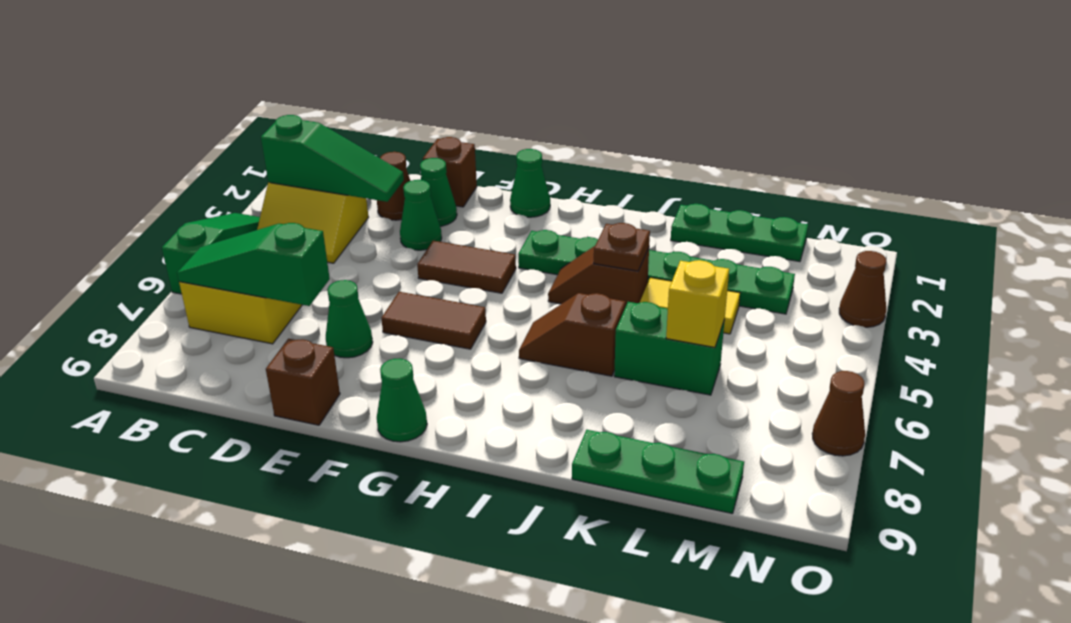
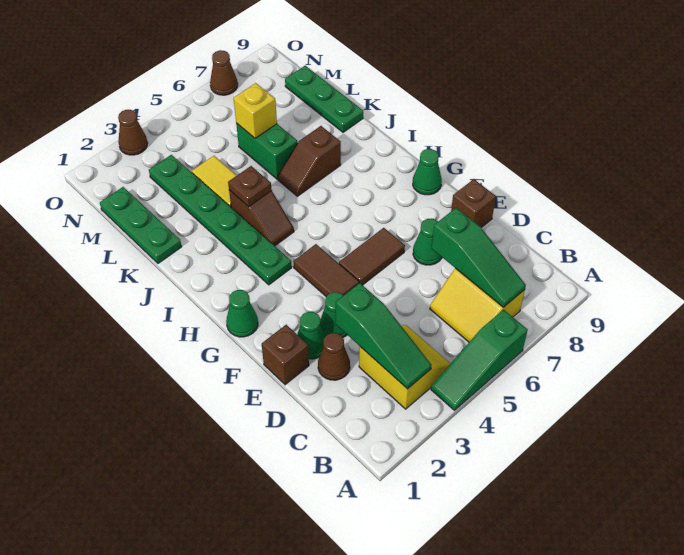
green 1x3 slope [261,115,404,202] -> green 1x3 slope turned to [336,283,432,389]
brown 1x2 tile [381,292,486,349] -> brown 1x2 tile turned to [339,228,405,285]
brown 1x2 slope [519,293,625,376] -> brown 1x2 slope turned to [278,126,341,196]

